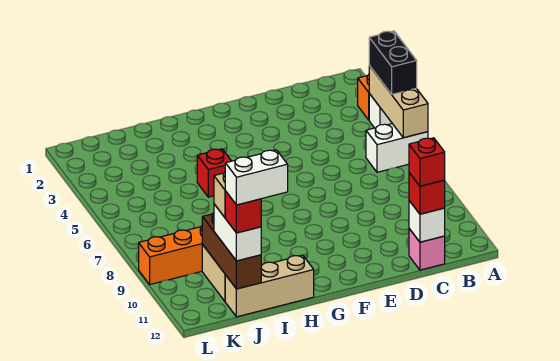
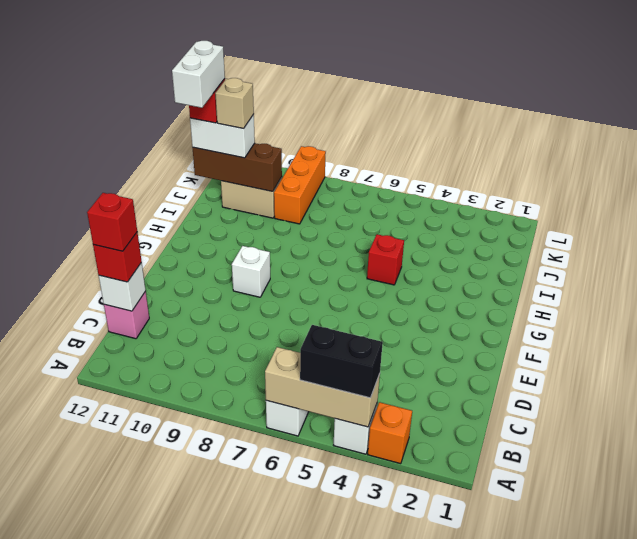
none -> white 1x1 brick [232,246,270,297]
tan 1x3 brick [225,255,314,317] -> none

